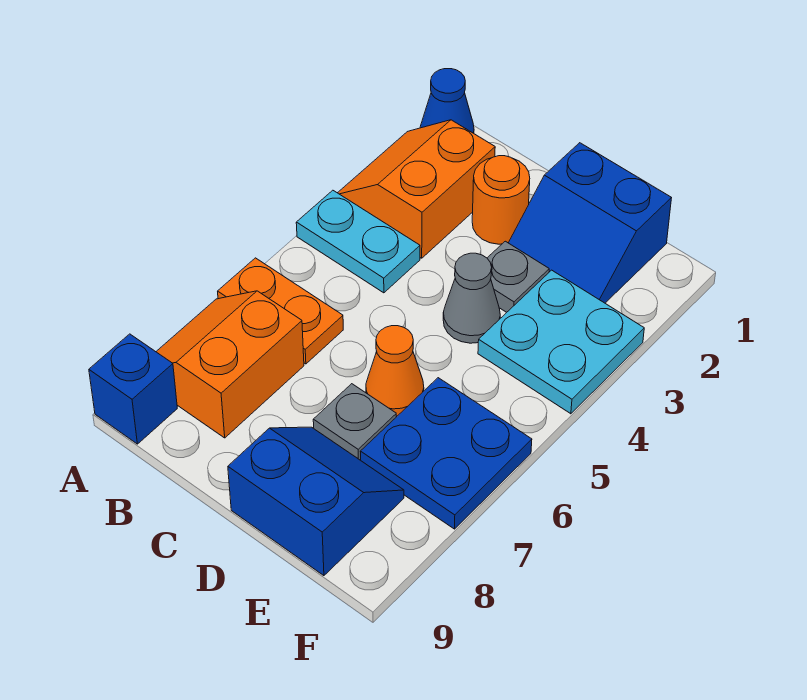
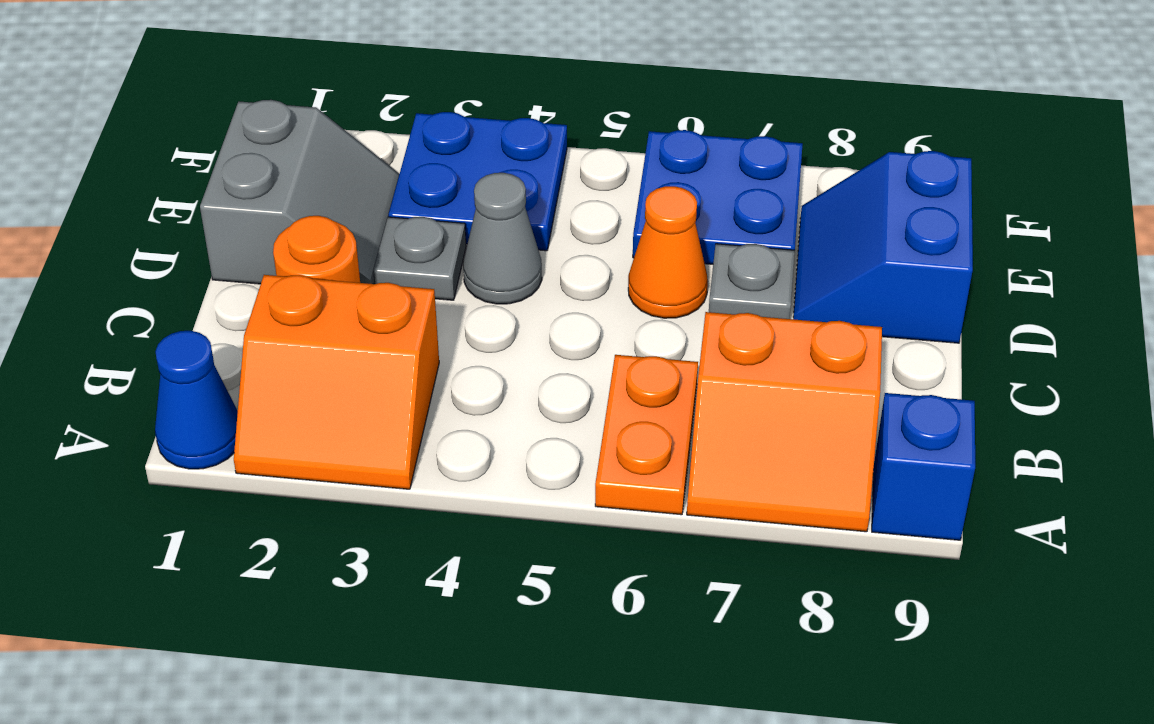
cyan 1x2 plate [296,190,420,293] -> none
blue 2x2 slope [509,143,671,303] -> grey 2x2 slope [200,100,399,284]
cyan 2x2 plate [478,270,644,414] -> blue 2x2 plate [389,112,567,251]

